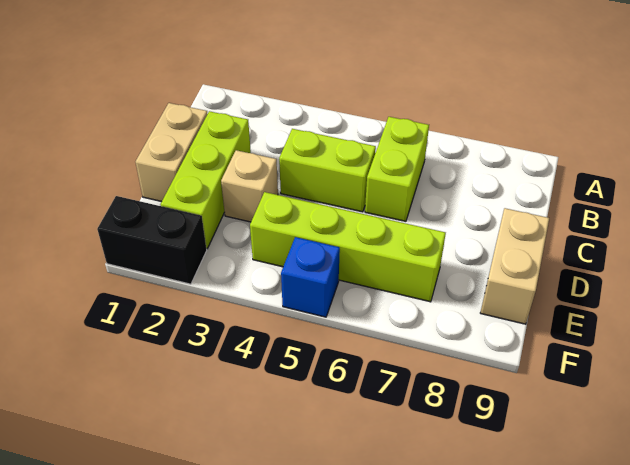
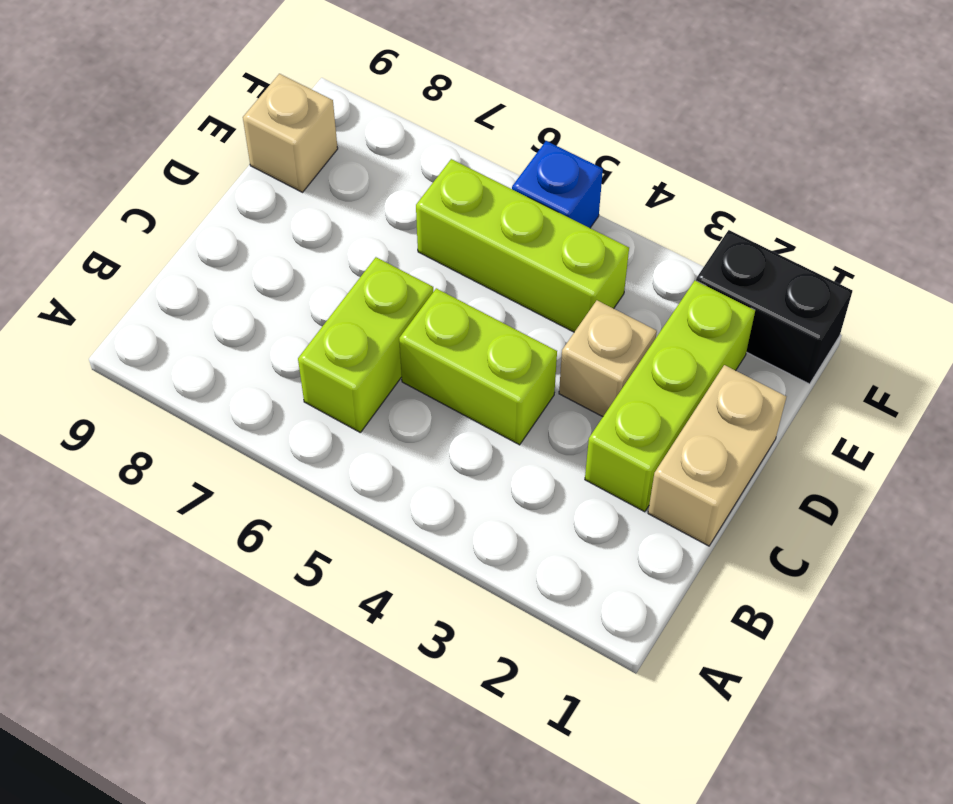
tan 1x2 brick [480,208,549,324] -> tan 1x1 brick [243,74,338,192]
lime 1x4 brick [250,192,446,302] -> lime 1x3 brick [416,159,629,332]

